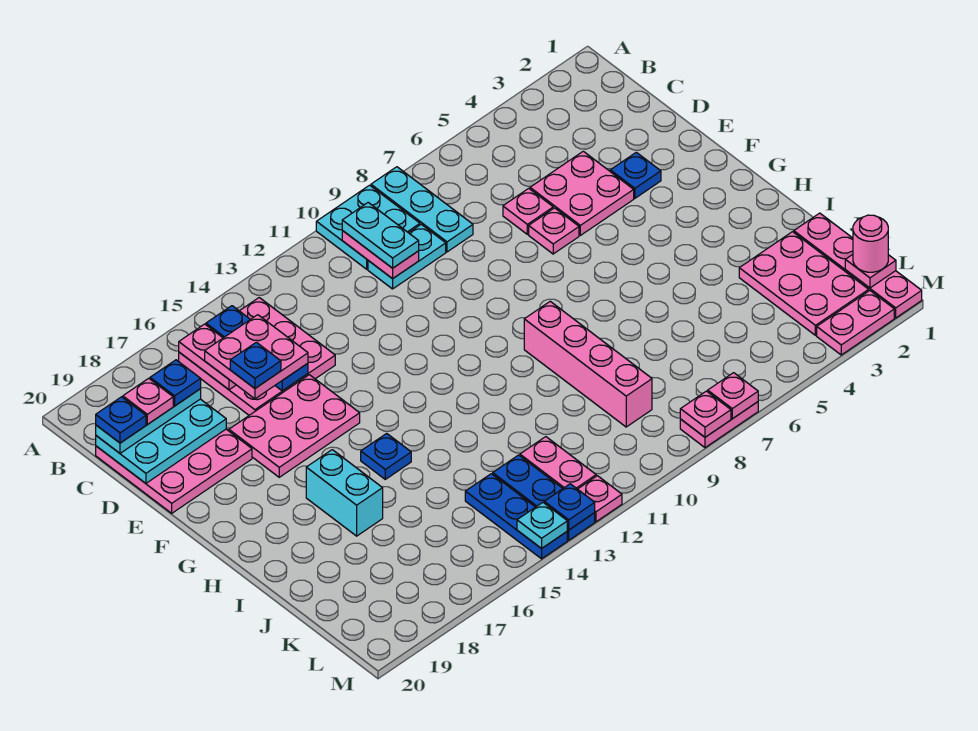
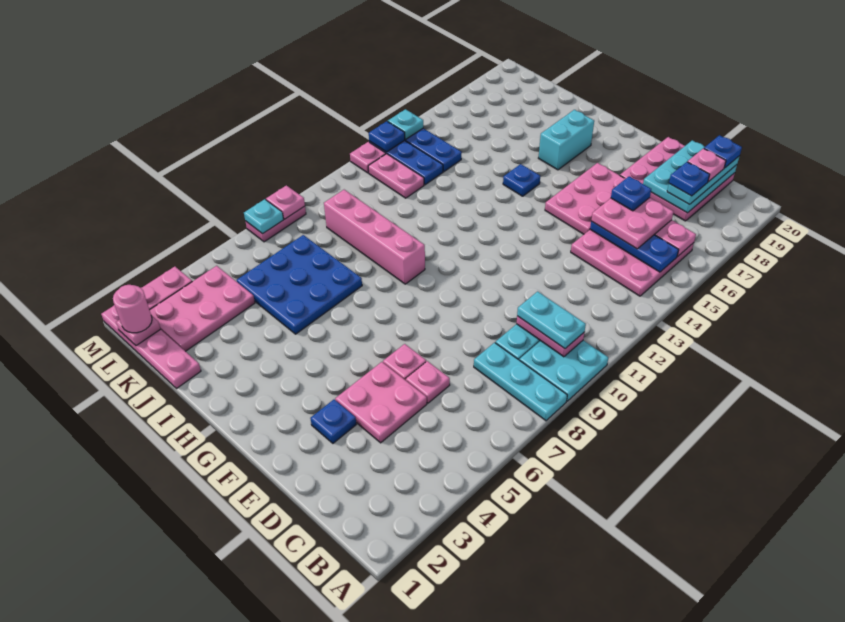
cyan 1x2 brick [306,450,383,536] -> cyan 1x2 brick turned to [539,110,594,170]
none -> blue 3x3 plate [237,235,362,334]
pink 2x3 plate [739,232,869,335] -> pink 2x3 plate turned to [150,266,255,351]
pink 1x1 plate [708,373,758,419] -> cyan 1x1 plate [244,199,283,234]

